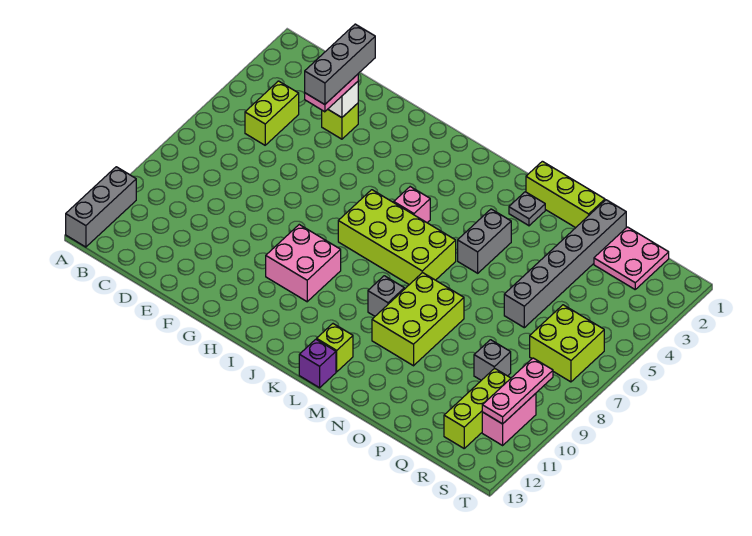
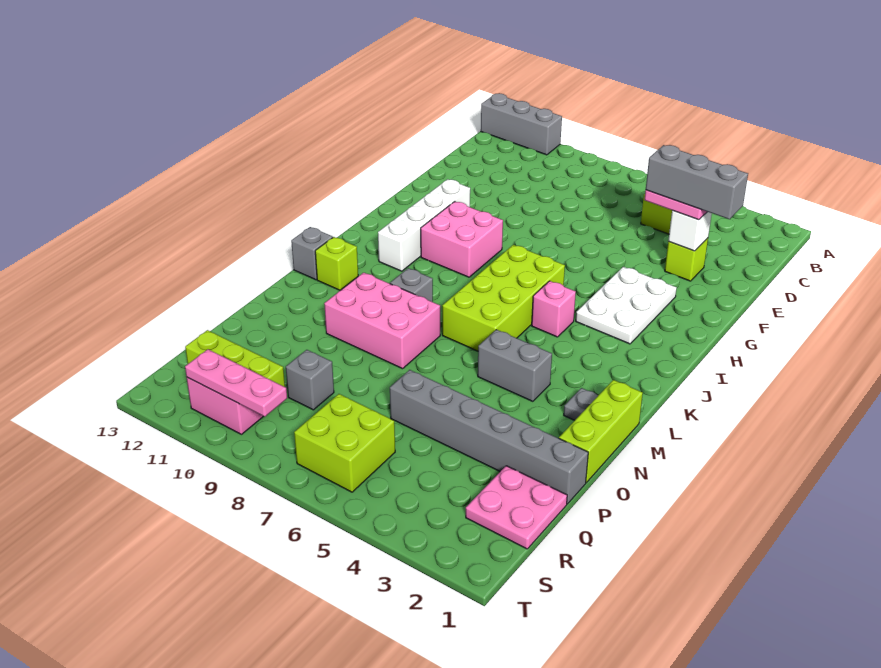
none -> white 2x3 plate [576,267,677,344]
none -> white 1x4 brick [378,179,470,271]
purple 1x1 brick [299,339,336,388] -> grey 1x1 brick [291,227,333,280]
lime 2x3 brick [372,272,464,366] -> pink 2x3 brick [324,273,440,369]

